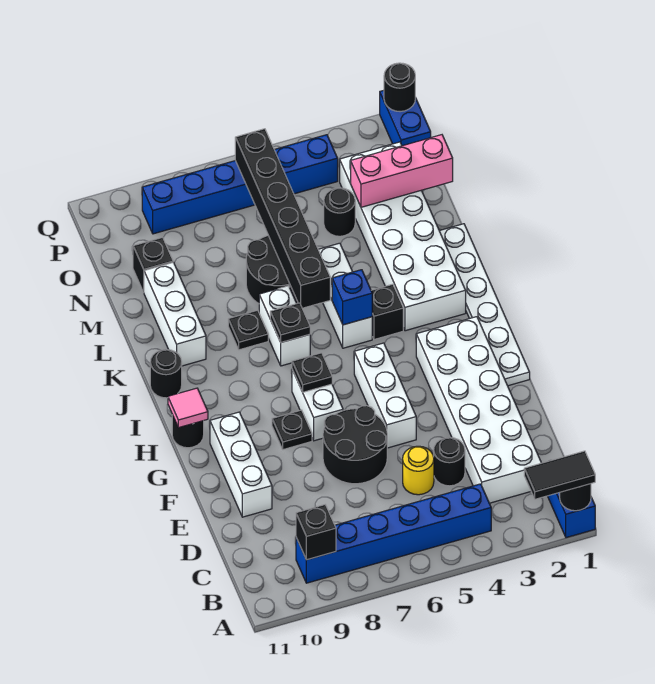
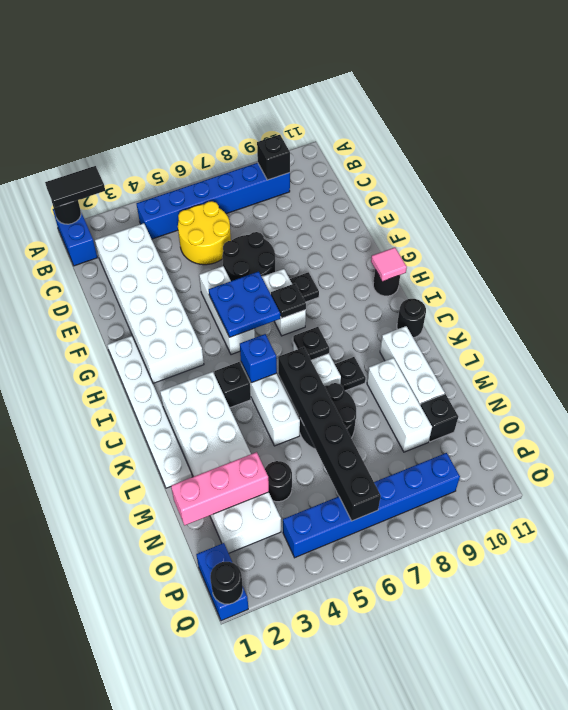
black 1x1 round brick [434,437,465,486] -> none
yellow 1x1 round brick [403,446,434,495] -> yellow 2x2 round brick [178,201,231,265]
white 1x3 brick [210,412,272,517] -> white 1x3 brick moved to [367,358,432,452]
none -> blue 2x2 plate [209,271,280,337]

